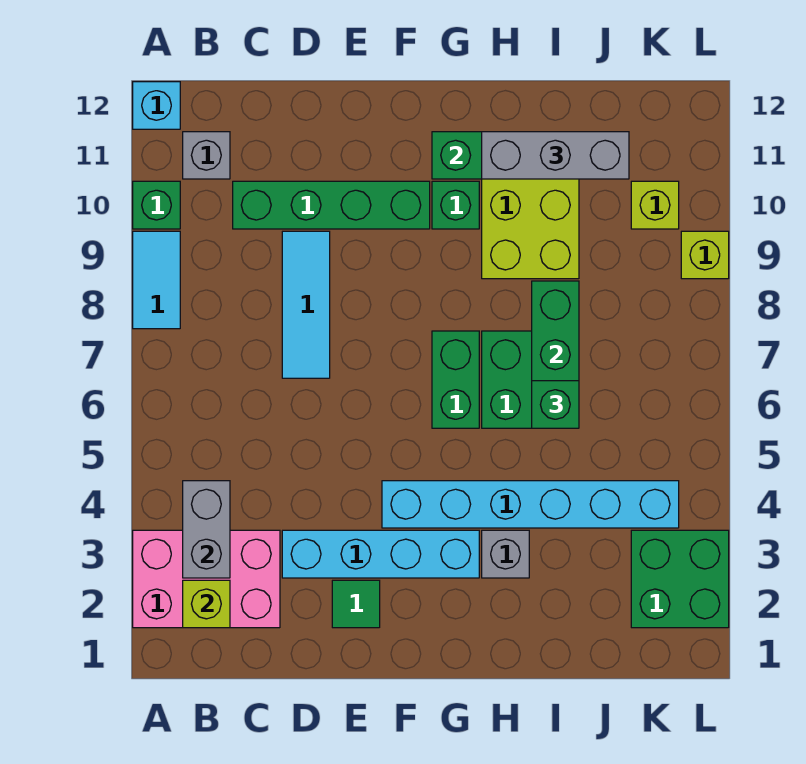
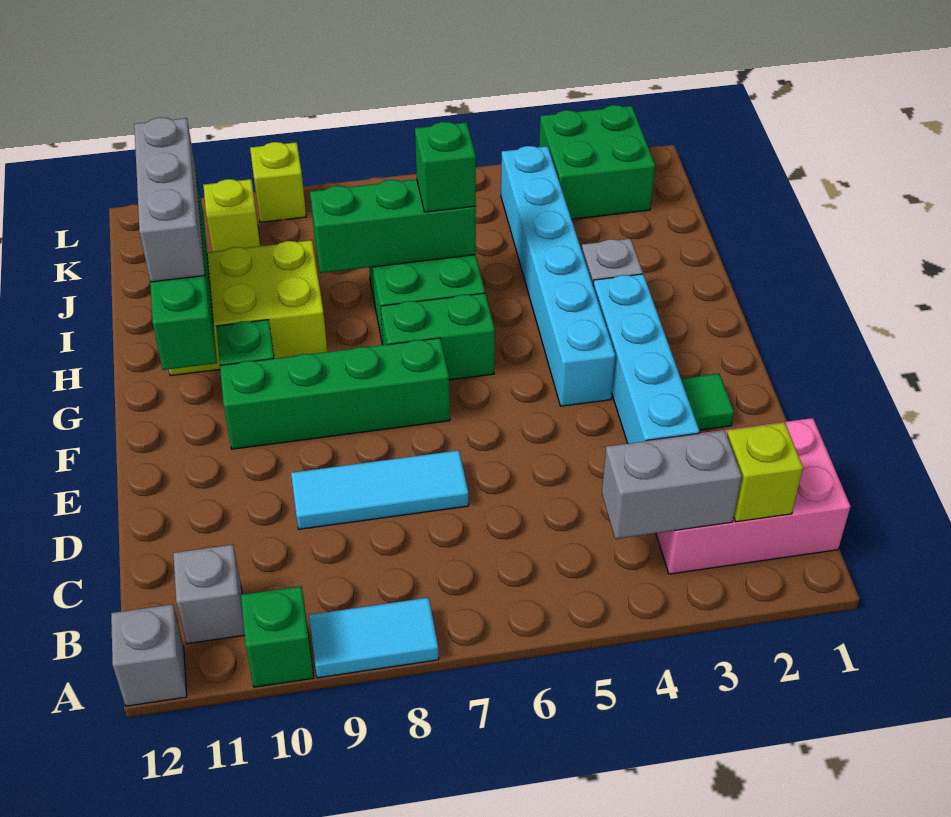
pink 2x3 brick [133,530,280,628] -> pink 2x3 brick turned to [646,418,851,574]
cyan 1x1 brick [133,82,180,129] -> grey 1x1 brick [111,604,187,706]
green 1x4 brick [233,181,430,229] -> green 1x4 brick turned to [220,338,450,449]

